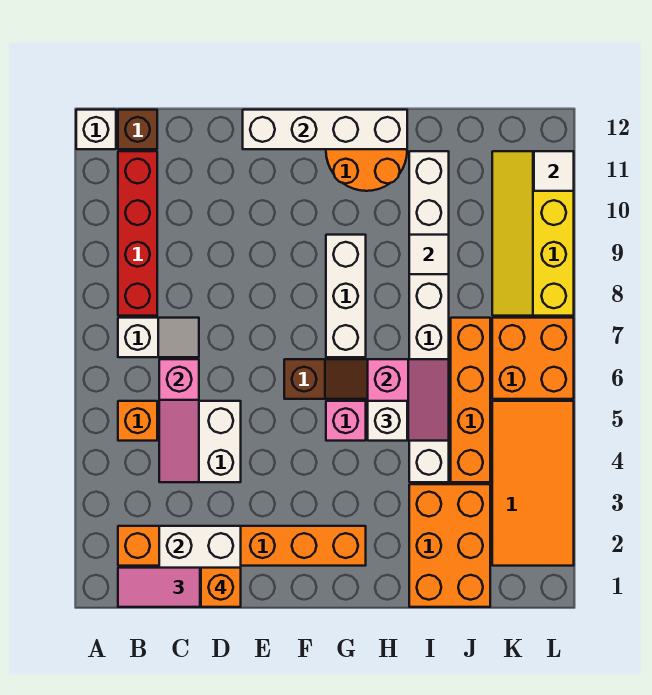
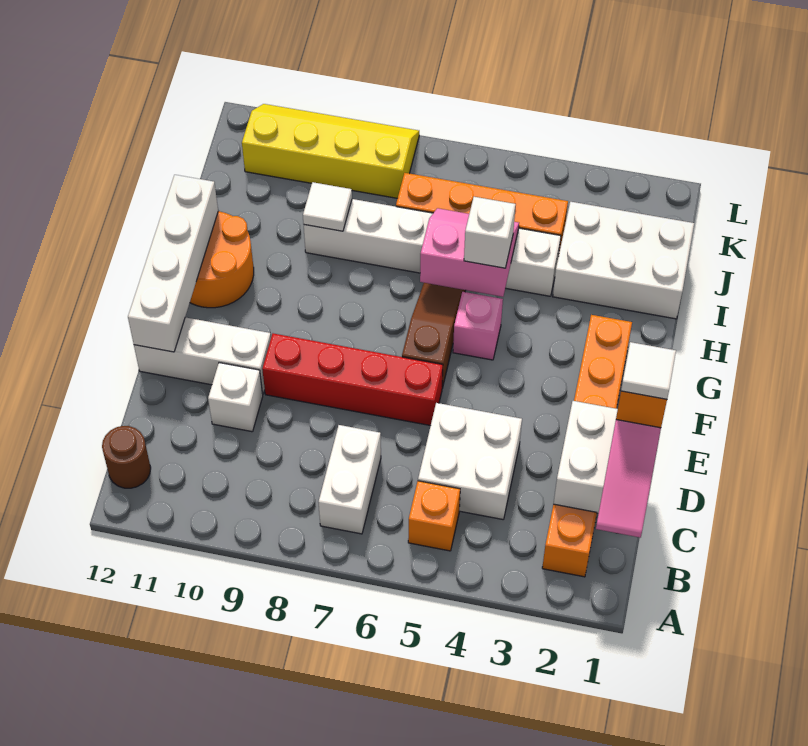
white 1x1 brick [76,110,116,149] -> white 1x1 brick moved to [208,363,263,432]
white 1x2 slope [118,318,199,357] -> white 1x2 brick [319,425,381,534]
red 1x4 brick [118,151,157,316] -> red 1x4 brick moved to [262,333,443,426]
brown 1x1 brick [118,110,157,149] -> brown 1x1 round brick [102,426,151,488]
pink 1x3 slope [159,359,199,482] -> none
white 1x3 brick [326,235,366,357] -> white 1x3 brick moved to [134,317,271,394]
orange 2x3 brick [409,484,490,607] -> white 2x3 brick [553,202,694,319]
white 1x8 brick [409,151,449,482] -> white 1x6 brick [304,199,561,296]
orange 2x4 tile [492,401,574,566] -> none
orange 2x2 brick [492,318,574,399] -> none
yellow 2x4 slope [492,151,574,316] -> yellow 2x4 slope turned to [242,104,419,198]
white 1x1 tile [534,151,574,191] -> white 1x1 tile moved to [621,342,676,399]

